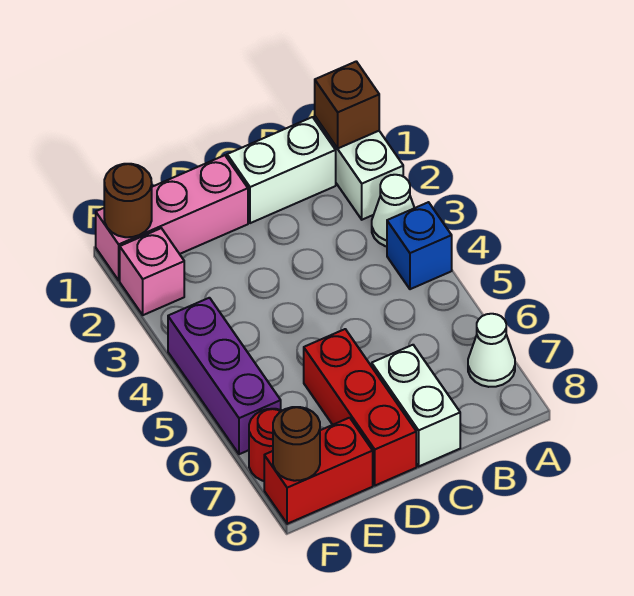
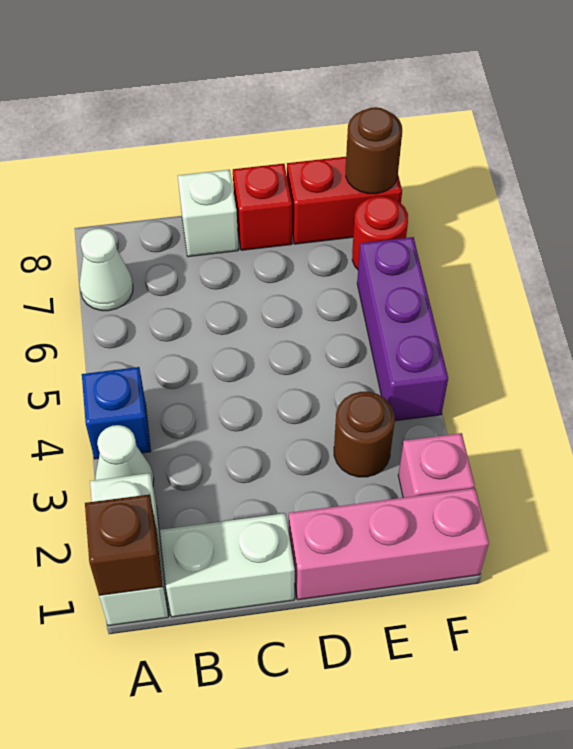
white 1x2 brick [372,345,460,466] -> white 1x1 brick [178,170,238,257]
red 1x3 brick [304,329,416,485] -> red 1x1 brick [233,164,292,250]
brown 1x1 round brick [104,164,152,237] -> brown 1x1 round brick moved to [334,392,395,477]

